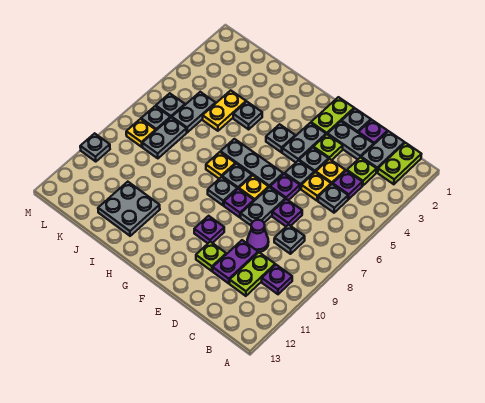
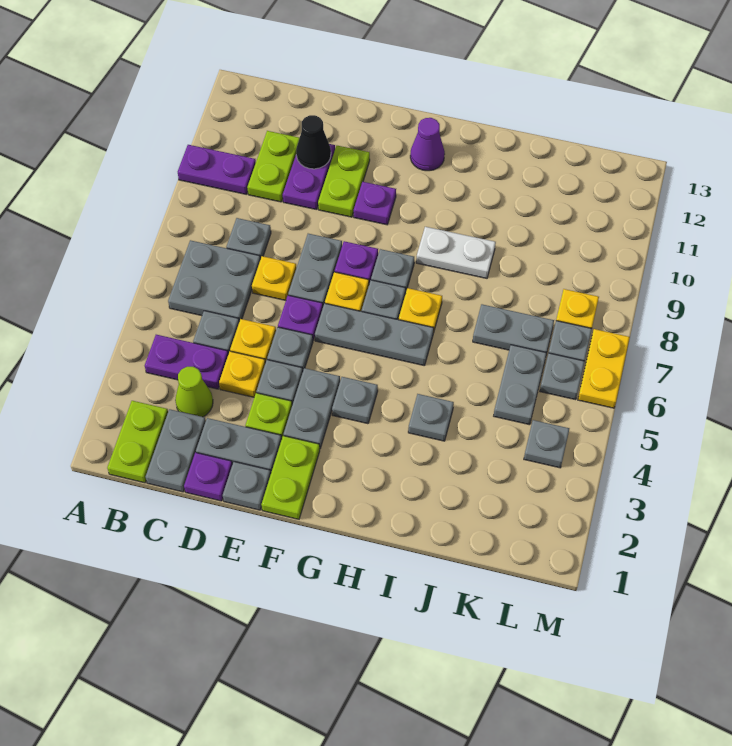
purple 1x1 plate [262,265,292,294] -> purple 1x2 plate [178,145,256,194]
lime 1x1 plate [347,157,376,186] -> lime 1x1 cone [175,367,213,417]
purple 1x1 plate [333,171,362,199] -> purple 1x2 plate [145,335,228,389]
purple 1x1 plate [272,199,302,226] -> yellow 1x1 plate [252,256,296,300]
purple 1x1 cone [247,220,269,252] -> purple 1x1 cone moved to [410,118,445,171]
none -> black 1x1 cone [296,115,331,169]
lime 1x1 plate [196,242,226,271] -> lime 1x2 plate [318,146,370,217]
none -> white 1x2 plate [416,227,496,278]
grey 2x2 plate [98,182,160,236] -> grey 2x2 plate moved to [168,240,260,322]
yellow 1x2 plate [203,90,246,131] -> yellow 1x2 plate moved to [578,329,630,408]
grey 1x2 plate [142,118,187,158] -> grey 1x2 plate turned to [473,304,554,353]
grey 1x1 plate [80,133,110,162] -> grey 1x1 plate moved to [524,420,569,468]

